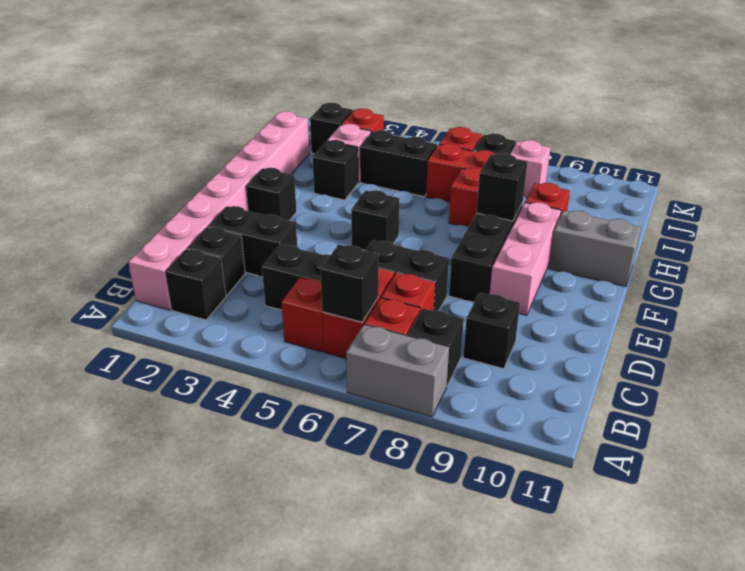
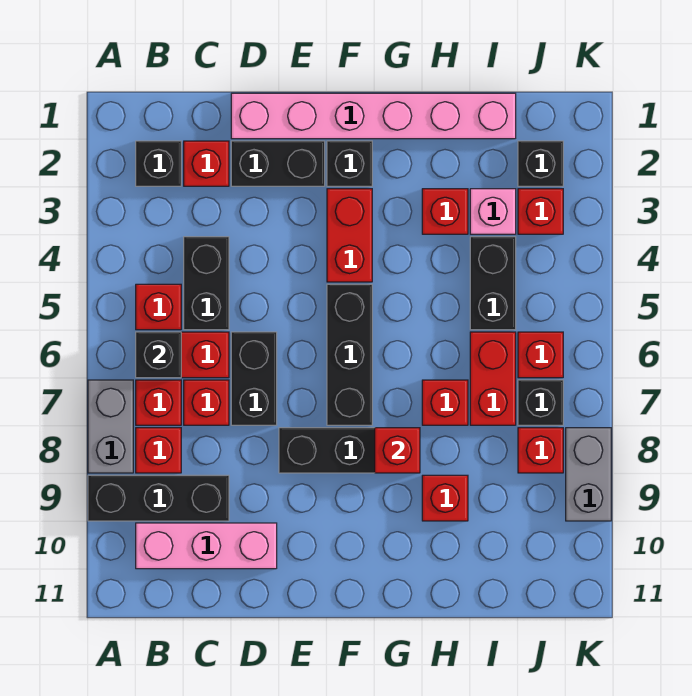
pink 1x8 brick [129,111,309,310] -> pink 1x6 brick [231,93,516,139]
black 1x1 brick [408,309,464,386] -> red 1x1 brick [136,428,181,473]
black 1x1 brick [187,227,245,296] -> red 1x1 brick [184,141,229,186]
black 1x1 brick [463,293,520,369] -> black 1x3 brick [88,475,229,521]
black 1x2 brick [208,206,297,277] -> black 1x2 brick turned to [231,141,325,186]
pink 1x3 brick [490,202,561,315] -> pink 1x3 brick moved to [136,523,277,569]
none -> red 1x2 brick [327,189,372,282]
black 1x1 brick [351,190,400,250] -> black 1x3 brick [327,284,372,425]
black 1x1 brick [476,153,527,221] -> red 1x1 brick [375,428,420,473]
grey 1x2 brick [549,211,641,287] -> grey 1x2 brick moved to [566,428,611,521]
black 1x1 brick [312,140,358,200] -> red 1x1 brick [422,189,468,234]
pink 1x1 brick [510,140,550,198] -> red 1x1 brick [518,428,563,473]

